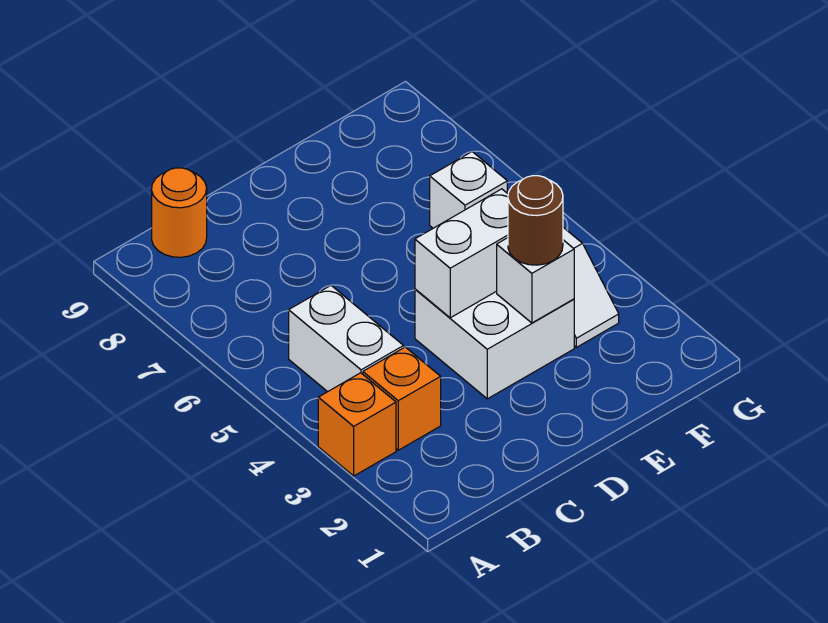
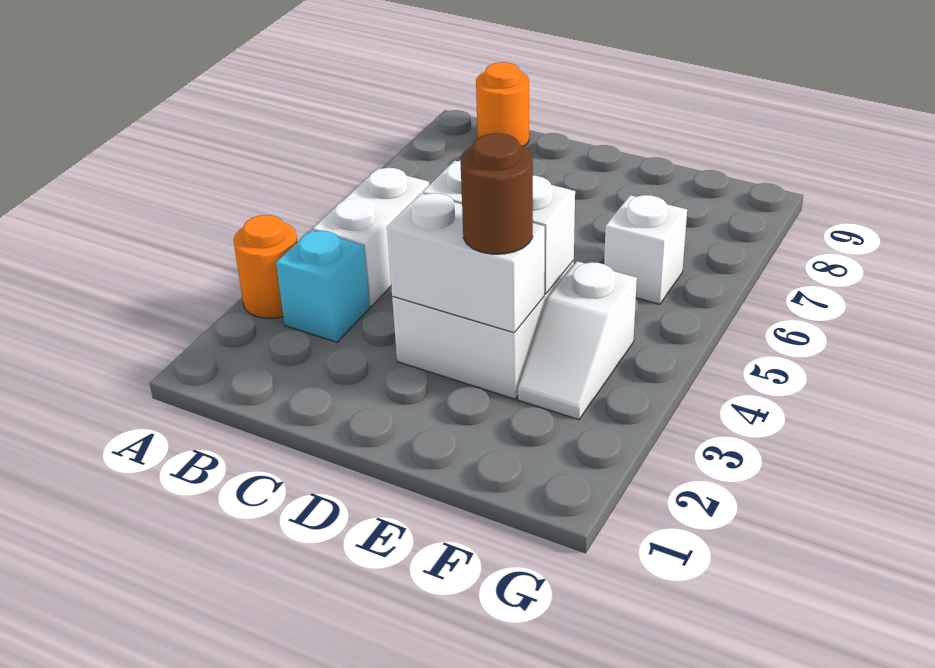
orange 1x1 brick [318,373,396,476] -> orange 1x1 round brick [234,215,297,318]
orange 1x1 brick [363,347,441,450] -> cyan 1x1 brick [276,230,370,342]
white 1x1 brick [497,238,574,323] -> white 1x2 brick [387,193,545,333]

